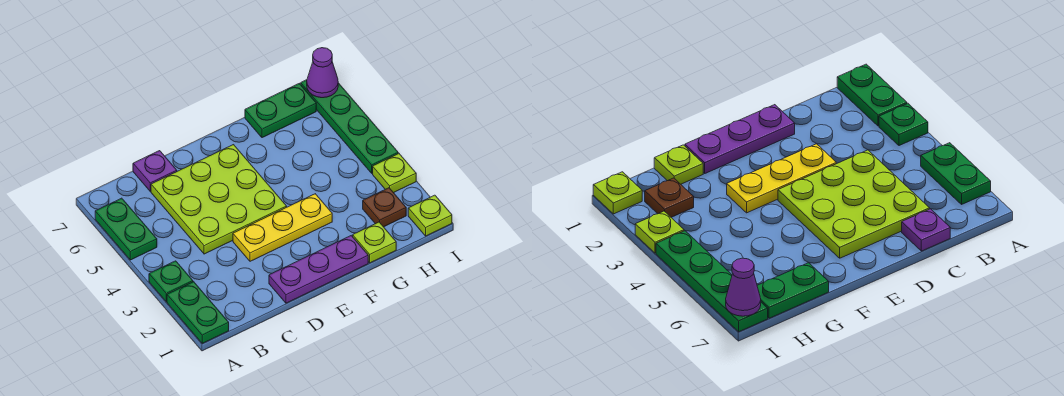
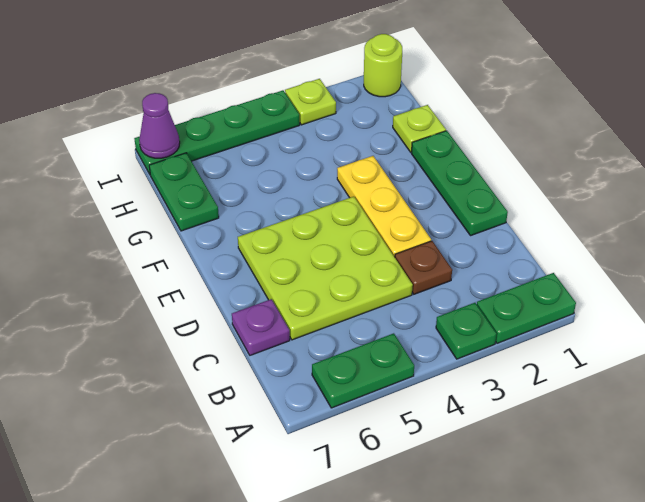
purple 1x3 plate [269,236,368,303] -> green 1x3 plate [411,131,508,236]
brown 1x1 plate [363,188,406,227] -> brown 1x1 plate moved to [395,241,452,294]
lime 1x1 plate [408,195,452,236] -> lime 1x1 round brick [364,34,402,97]

